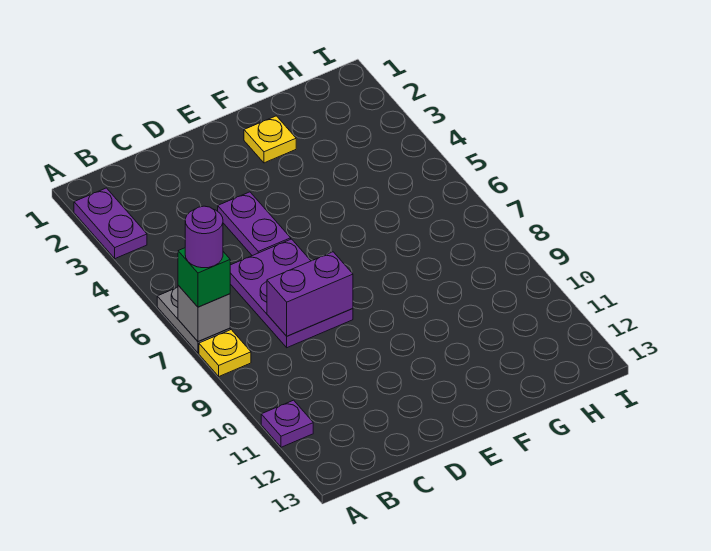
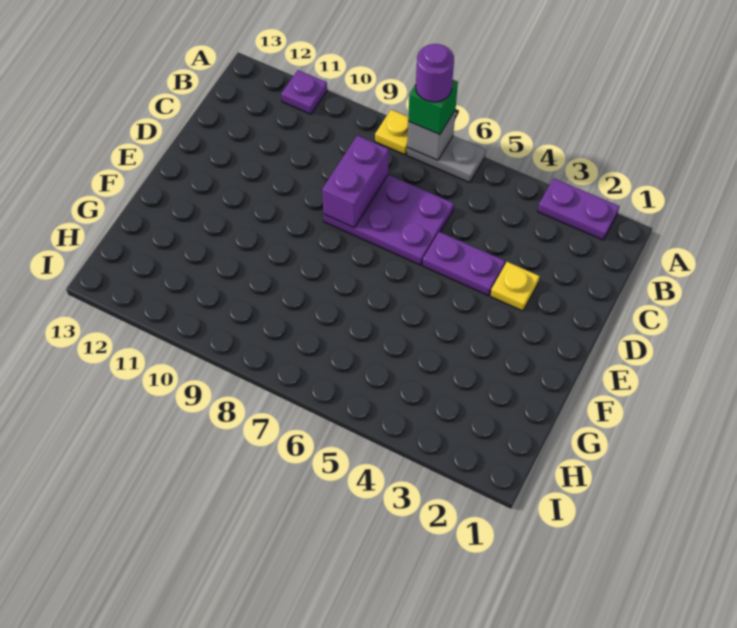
yellow 1x1 plate [244,116,296,163] -> yellow 1x1 plate moved to [490,262,540,311]

